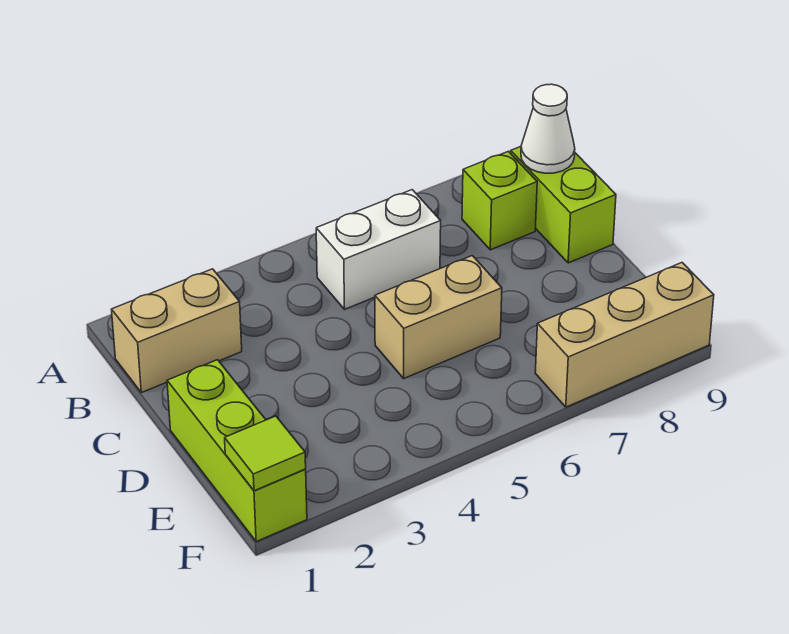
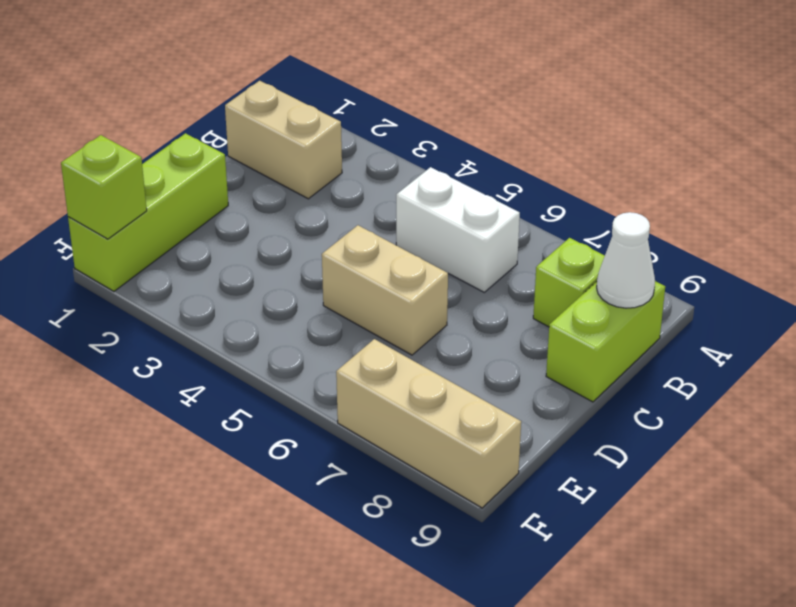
lime 1x1 tile [225,416,306,491] -> lime 1x1 brick [61,135,147,239]

